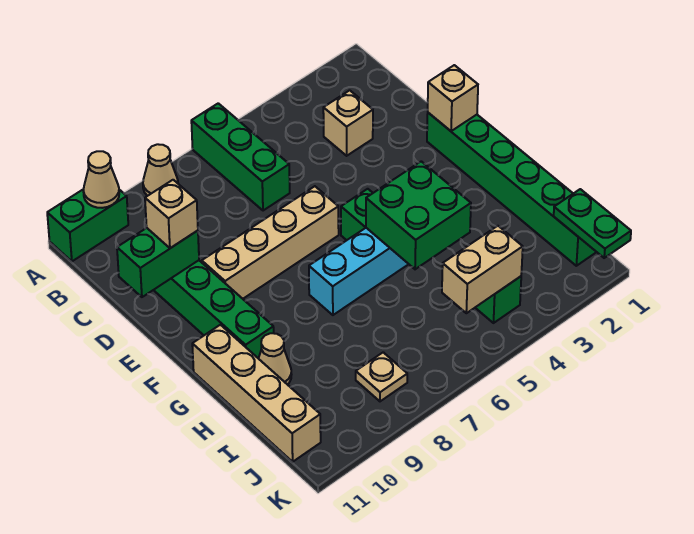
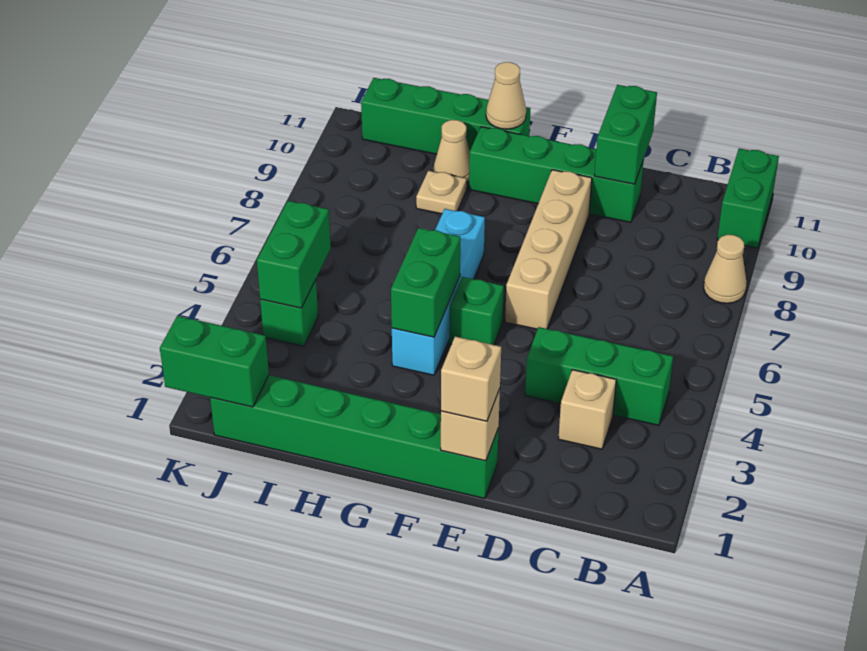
green 1x3 brick [191,103,290,211] -> green 1x3 brick moved to [525,327,673,425]
tan 1x1 cone [83,151,119,208] -> tan 1x1 cone moved to [486,62,526,129]
tan 1x1 brick [145,180,198,248] -> tan 1x1 brick moved to [441,336,501,421]
green 2x2 brick [366,161,471,269] -> green 1x2 brick [391,228,460,337]
tan 1x4 brick [192,325,321,462] -> green 1x4 brick [361,78,530,154]
green 1x2 plate [554,189,631,258] -> green 1x2 brick [160,316,269,407]
tan 1x2 brick [442,226,523,313] -> green 1x2 brick [257,201,331,308]
tan 1x1 plate [356,352,407,401] -> tan 1x1 plate moved to [416,171,467,214]

